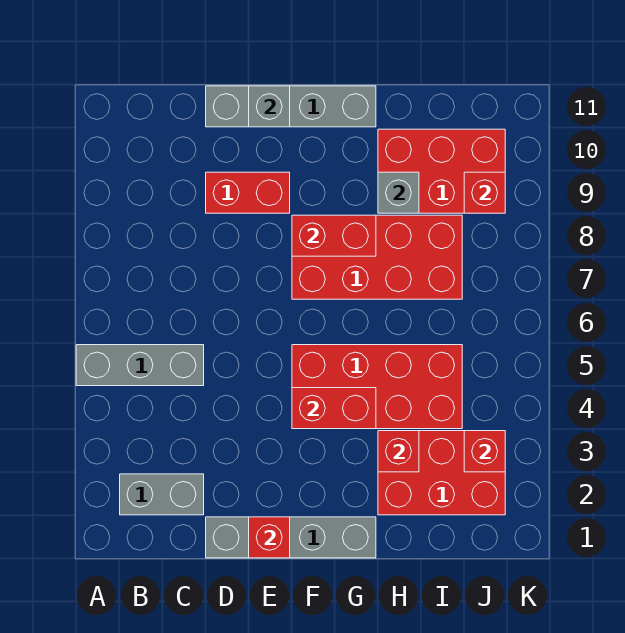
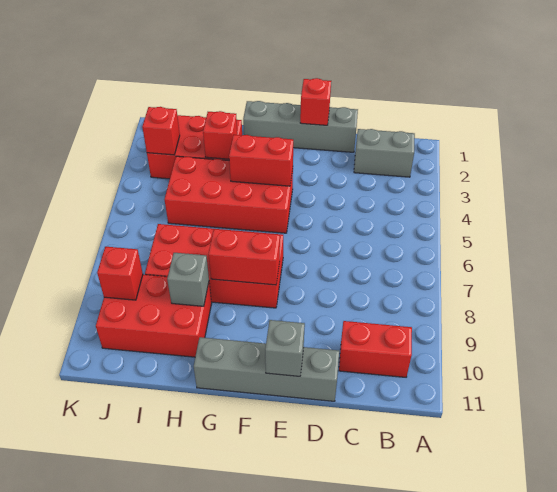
grey 1x3 brick [76,345,204,386] -> none
red 1x2 brick [206,172,290,213] -> red 1x2 brick moved to [339,321,412,377]

